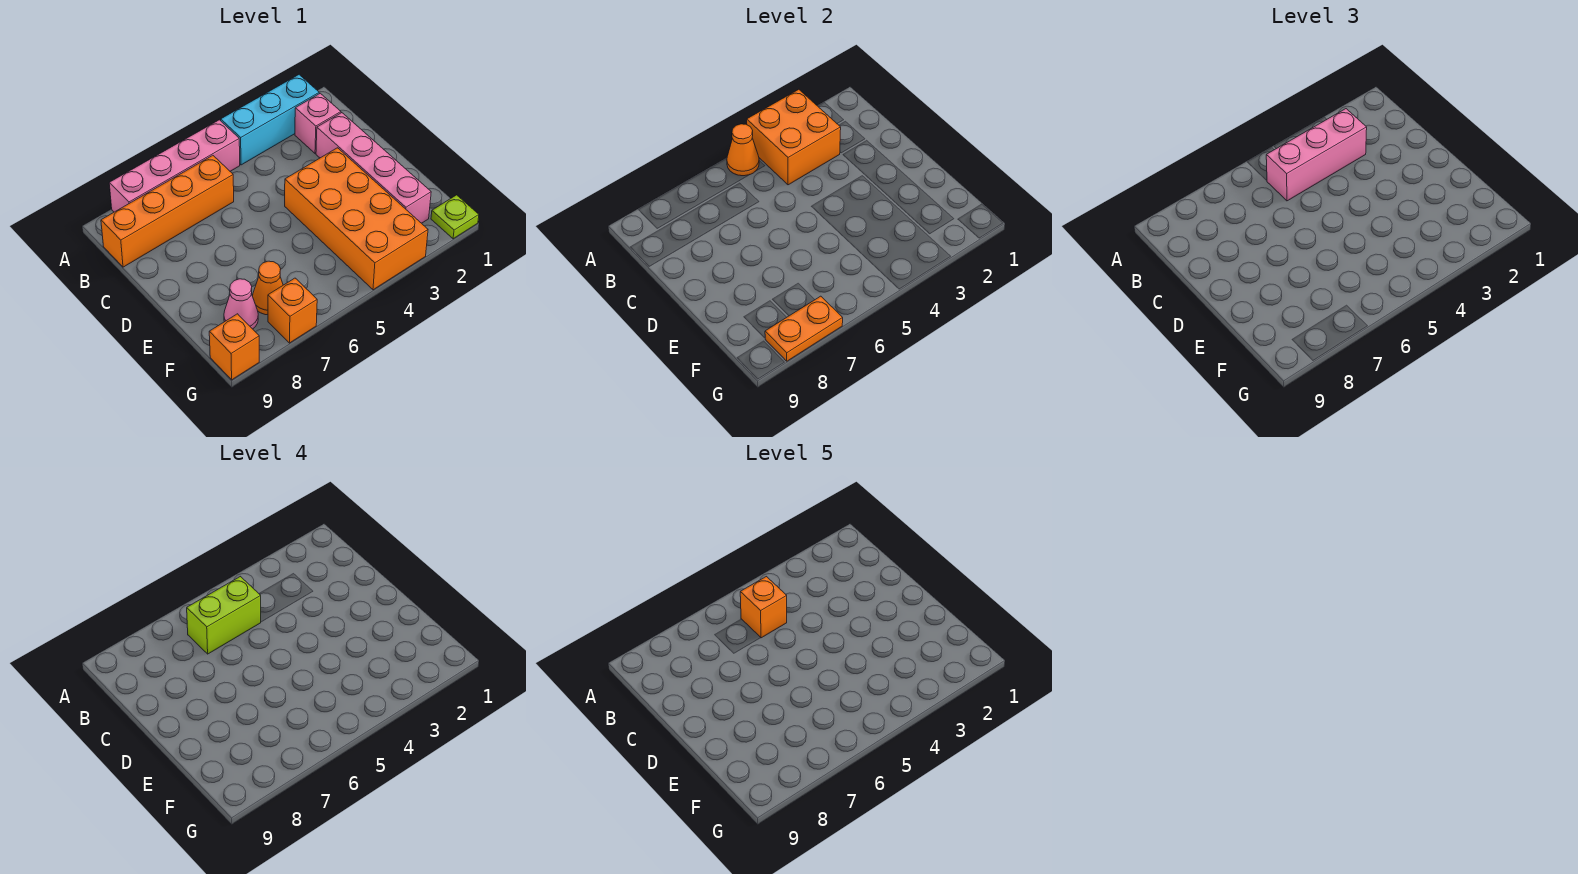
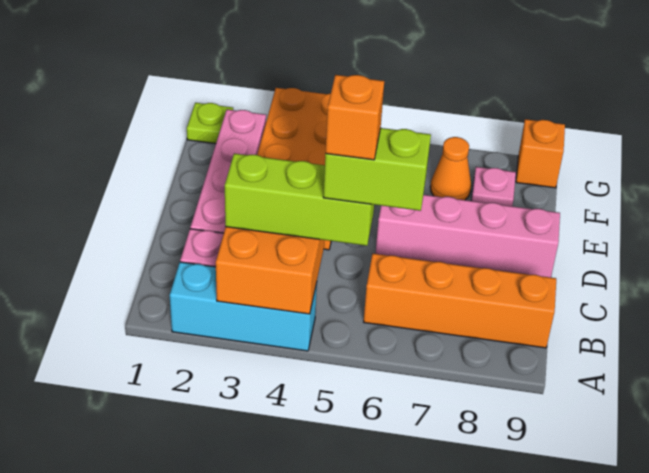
pink 1x4 brick [109,120,240,212] -> pink 1x4 brick moved to [376,195,560,277]
orange 1x1 cone [727,124,759,176] -> none
pink 1x3 brick [1266,109,1367,201] -> lime 1x3 brick [225,154,374,246]
pink 1x1 cone [224,279,258,329] -> pink 1x1 plate [471,167,516,206]
orange 1x1 brick [268,278,317,343] -> none
orange 1x2 plate [765,296,843,361] -> none

